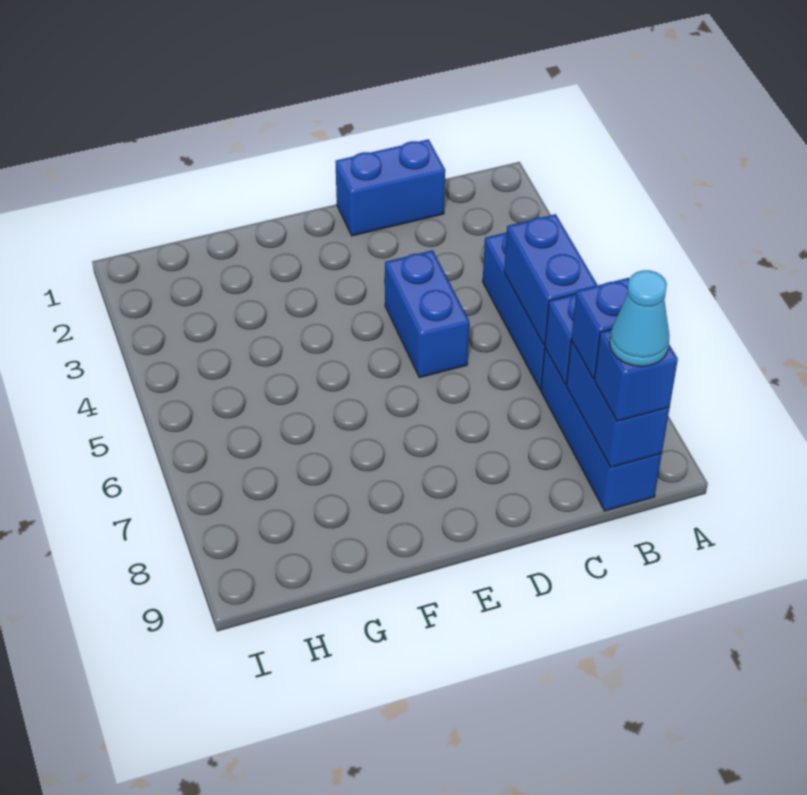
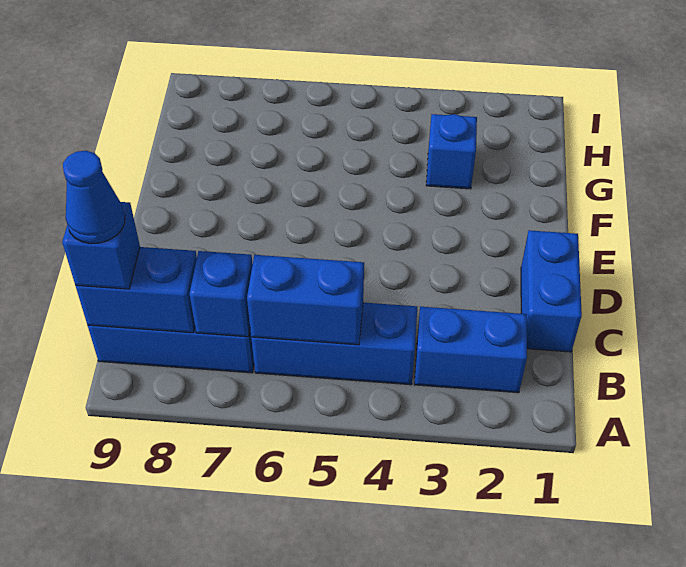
blue 1x1 brick [571,278,629,379] -> blue 1x1 brick moved to [426,114,477,189]
cyan 1x1 cone [610,270,669,366] -> blue 1x1 cone [63,151,125,244]
blue 1x2 brick [385,250,469,378] -> blue 1x2 brick moved to [414,307,527,393]

